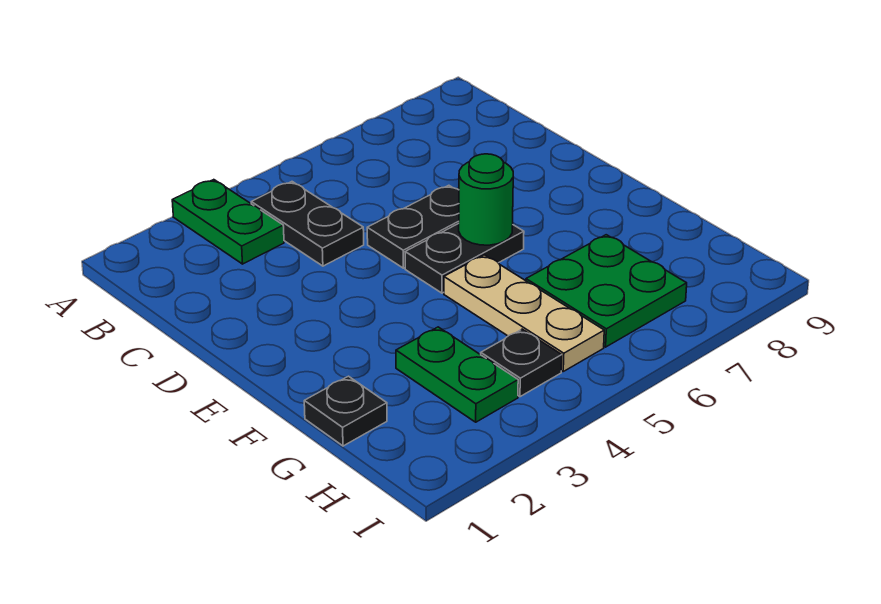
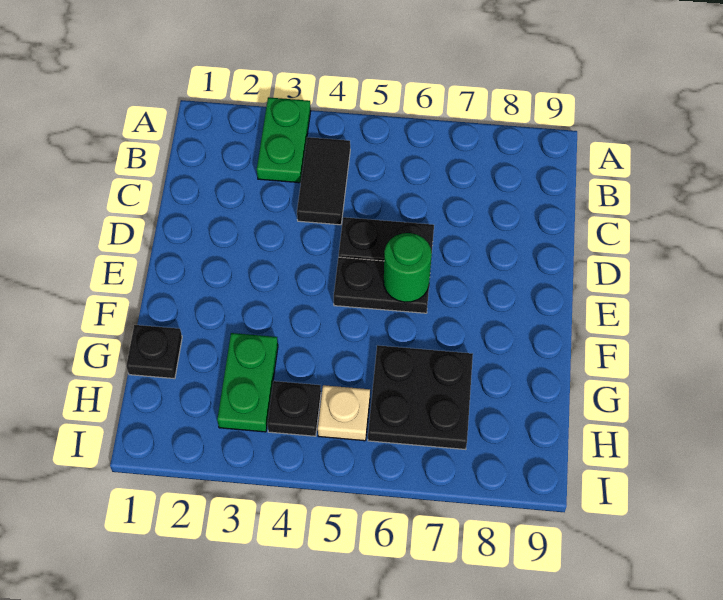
black 1x2 plate [251,182,364,266] -> black 1x2 tile [297,137,350,225]
tan 1x3 plate [444,255,604,371] -> tan 1x1 plate [318,385,370,441]
green 2x2 plate [526,235,687,347] -> black 2x2 plate [368,345,473,449]

